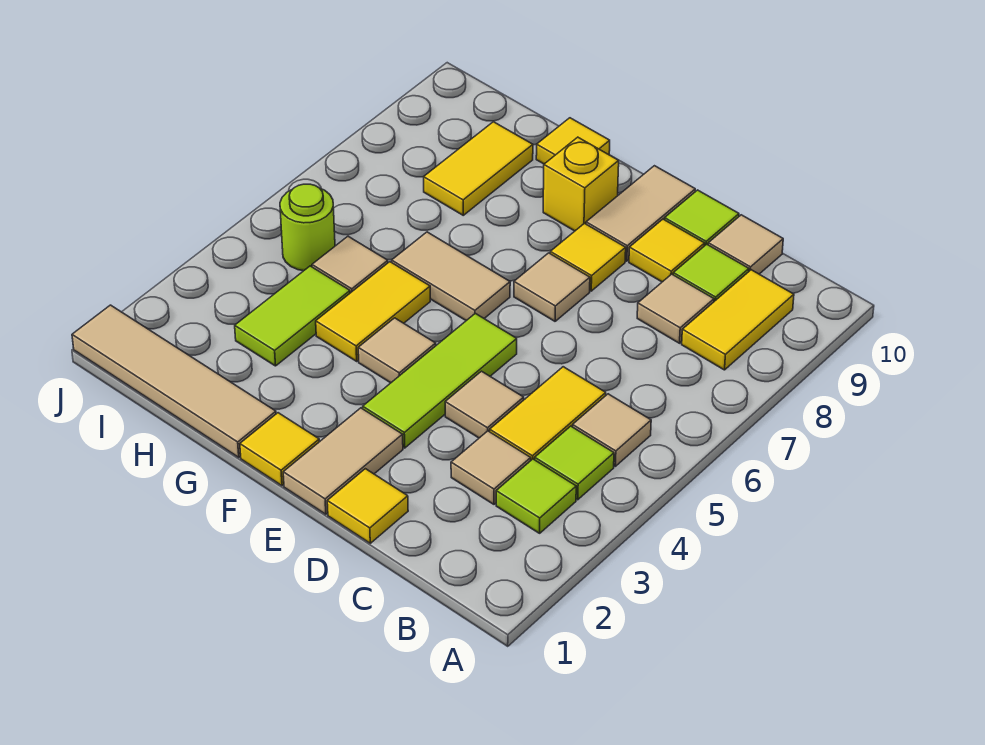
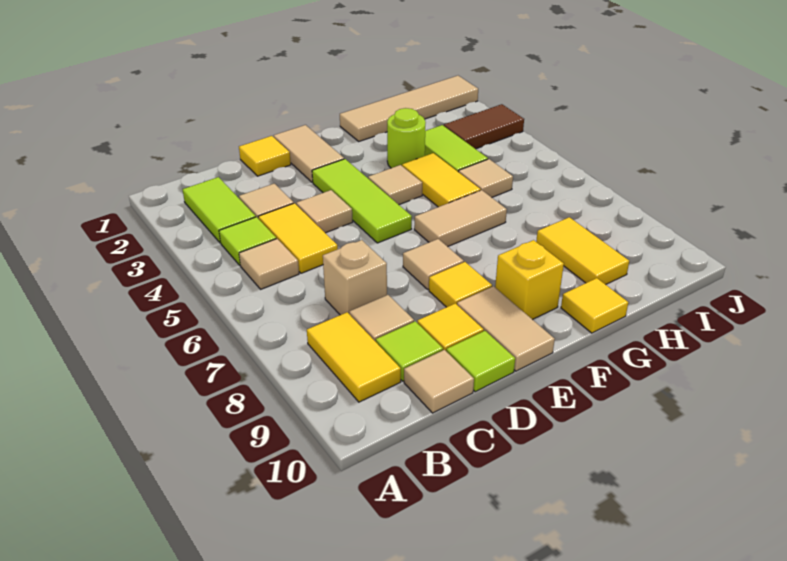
lime 1x1 tile [496,459,576,533] -> lime 1x2 tile [182,177,256,243]
none -> tan 1x1 brick [323,240,387,315]
yellow 1x1 tile [240,413,319,486] -> none
none -> brown 1x2 tile [444,104,524,149]
lime 1x1 round brick [280,184,335,271] -> lime 1x1 round brick moved to [387,108,426,168]

